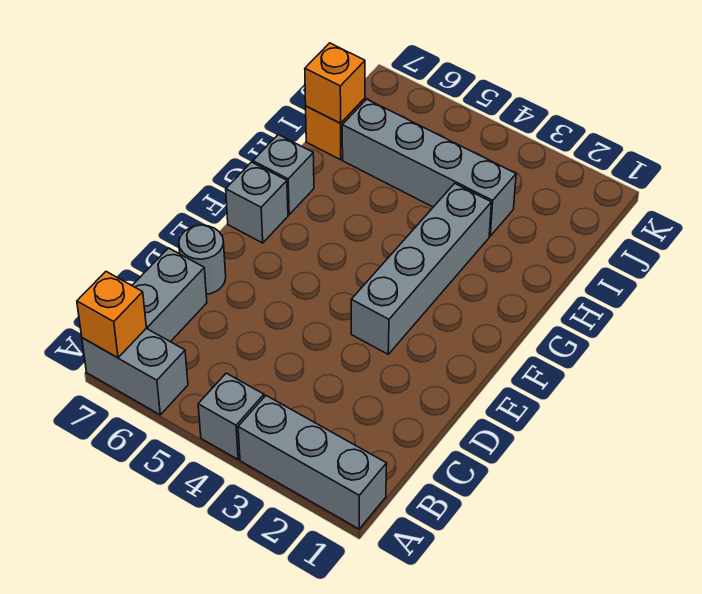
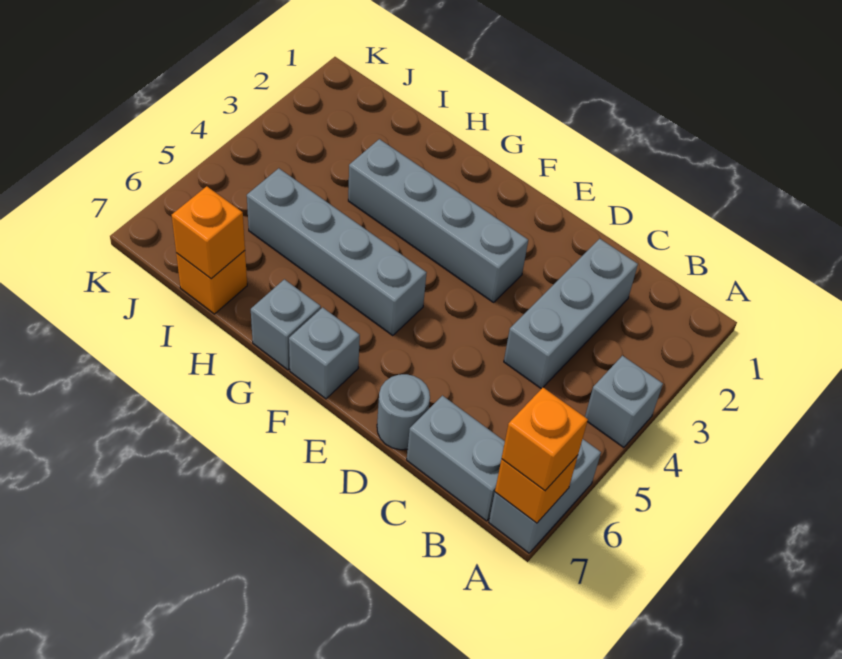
grey 1x3 brick [238,396,387,529] -> grey 1x3 brick moved to [504,239,638,389]
none -> orange 1x1 brick [502,388,588,490]
grey 1x4 brick [342,99,516,236] -> grey 1x4 brick turned to [247,168,427,336]

